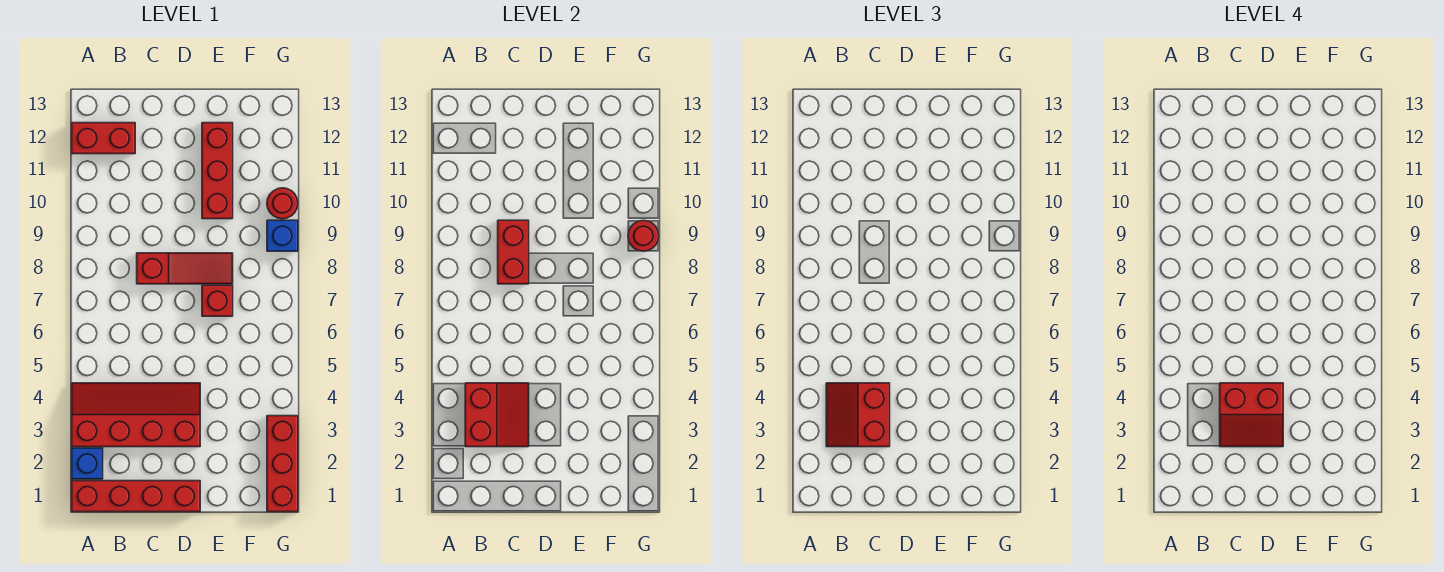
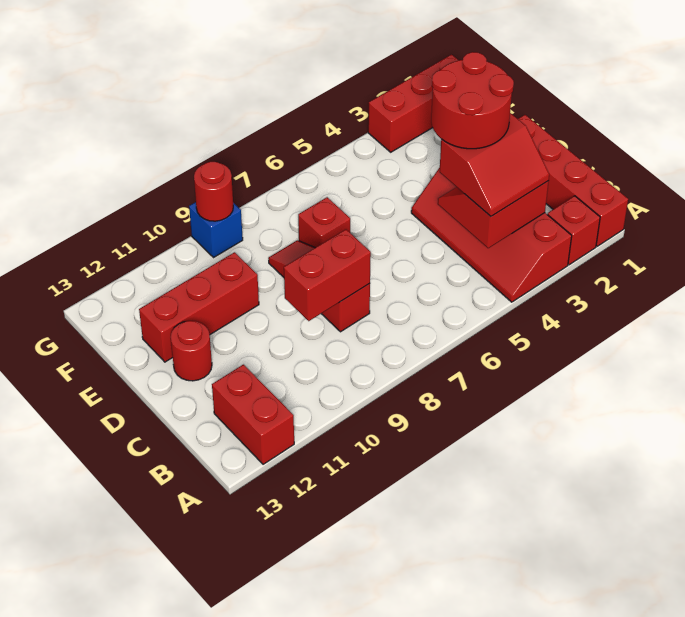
blue 1x1 brick [72,448,103,479] -> red 1x1 brick [547,196,600,265]
red 2x2 slope [1220,383,1283,447] -> red 2x2 round brick [431,52,514,149]
red 1x1 round brick [267,188,298,219] -> red 1x1 round brick moved to [171,321,212,381]

